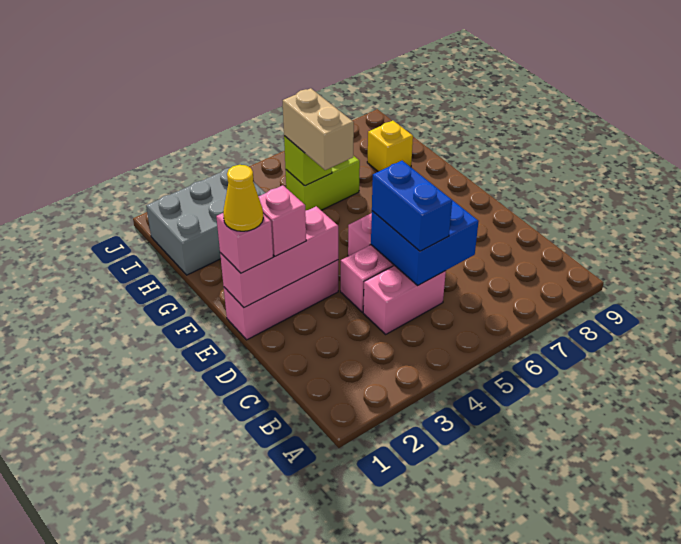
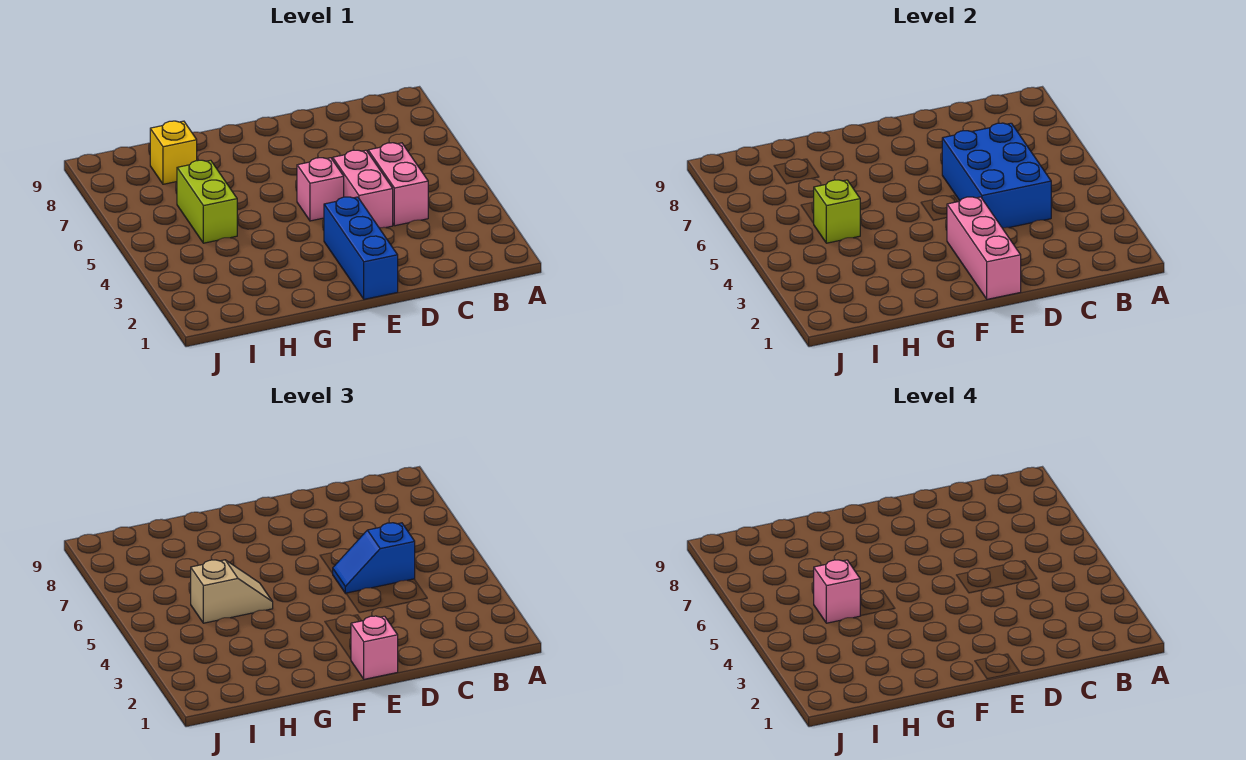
blue 2x2 brick [371,200,479,285] -> blue 2x3 brick [942,123,1051,228]
blue 1x2 brick [372,161,452,251] -> blue 1x2 slope [332,523,415,594]
pink 1x3 brick [224,260,338,340] -> blue 1x3 brick [324,197,398,299]
yellow 1x1 cone [223,165,263,231] -> none
pink 1x1 brick [258,185,306,256] -> pink 1x1 brick moved to [814,560,860,623]
tan 1x2 brick [283,88,354,170] -> tan 1x2 slope [191,560,273,623]
grey 2x3 brick [146,168,265,275] -> none

